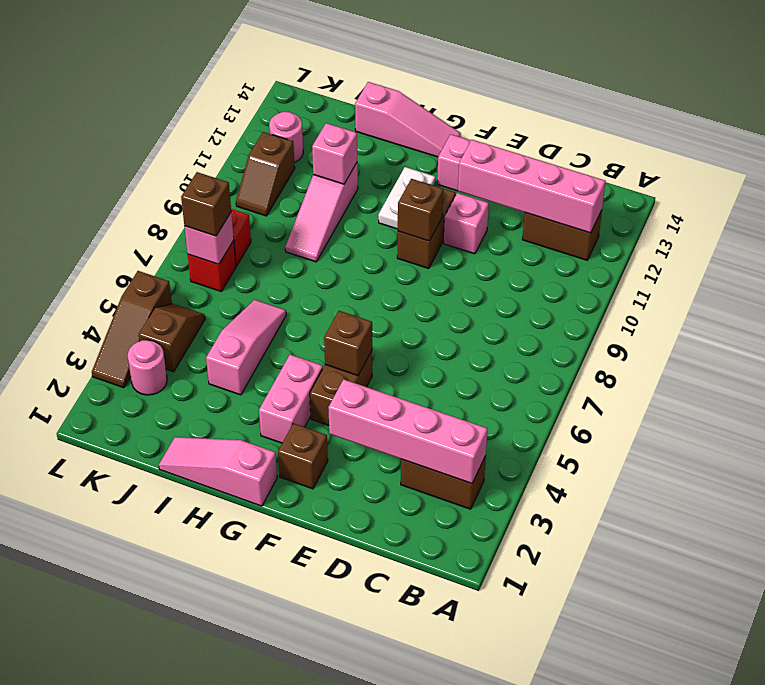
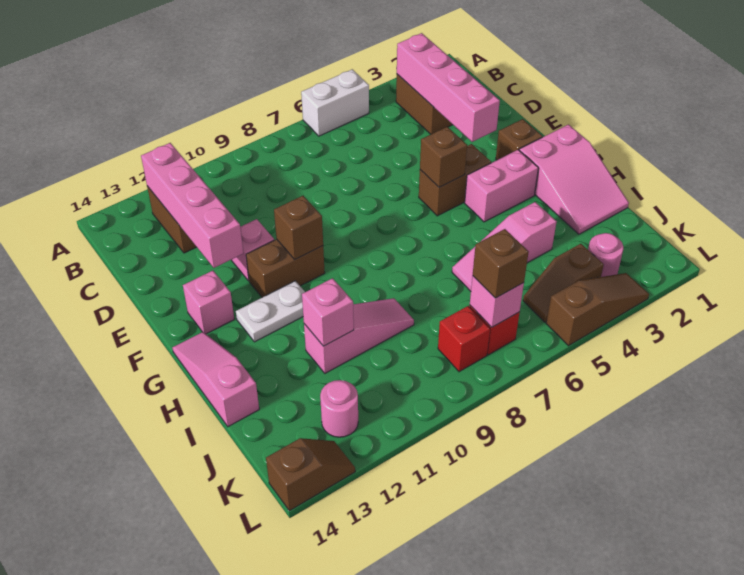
none -> white 1x2 brick [301,69,369,136]
pink 1x3 slope [159,437,277,506] -> pink 2x3 slope [519,125,629,234]
brown 1x2 slope [236,132,295,216] -> brown 1x2 slope moved to [266,438,355,511]

